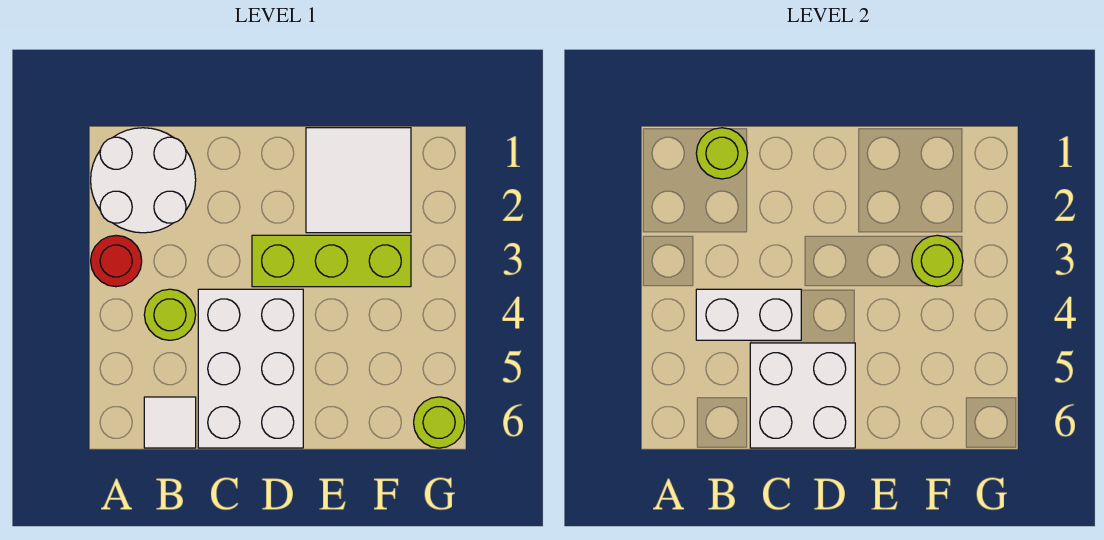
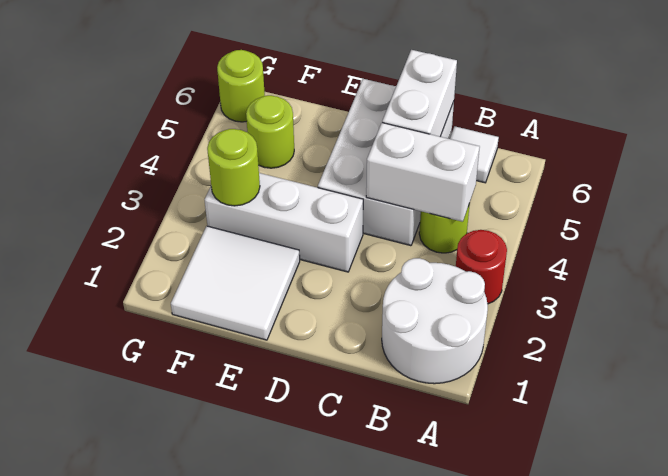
lime 1x1 round brick [696,128,748,179] -> lime 1x1 round brick moved to [246,95,294,168]
white 2x2 brick [750,343,855,448] -> white 1x2 brick [382,50,457,137]
lime 1x3 brick [252,235,411,287] -> white 1x3 brick [205,173,363,272]

